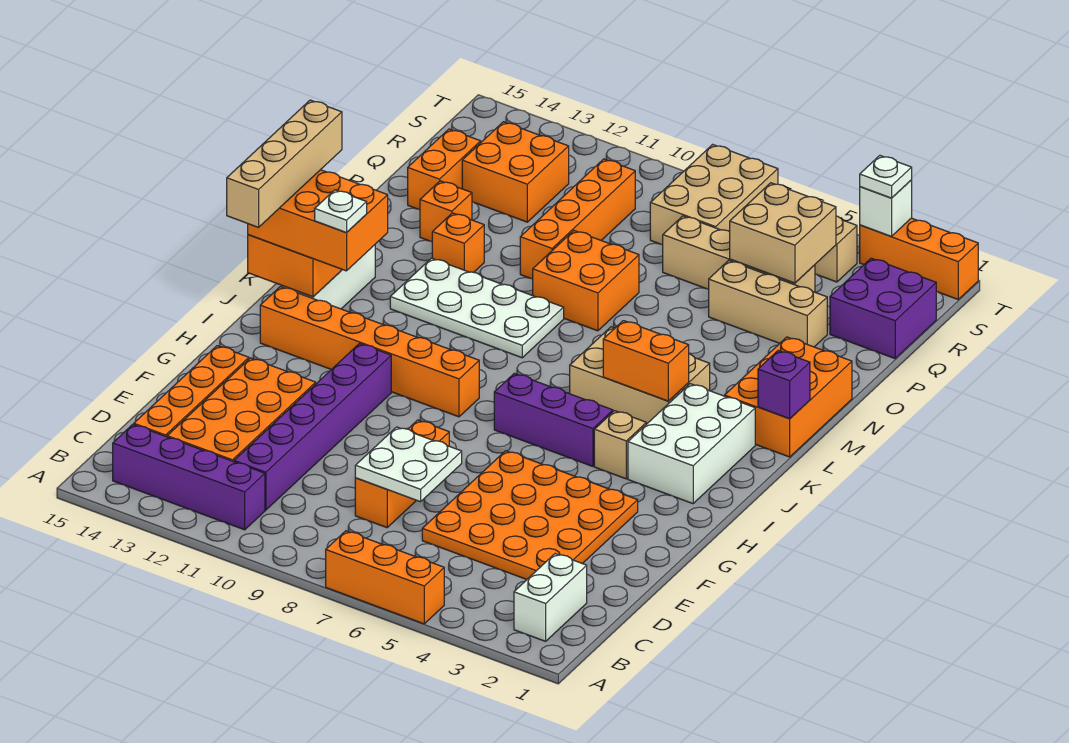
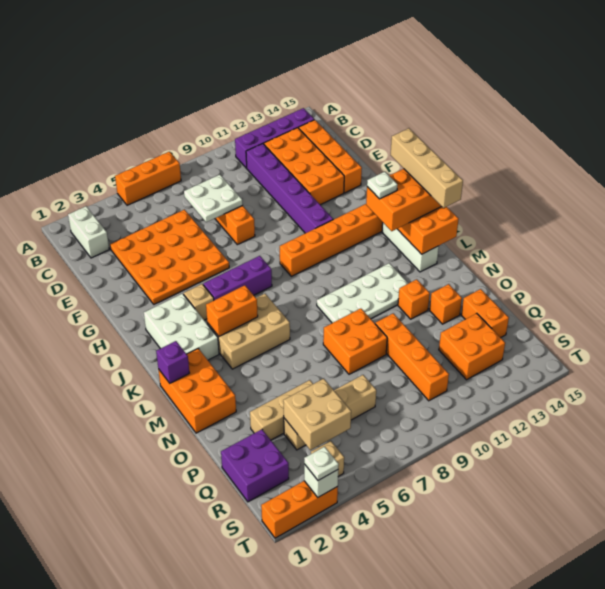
tan 2x3 brick [650,144,778,245] -> none

